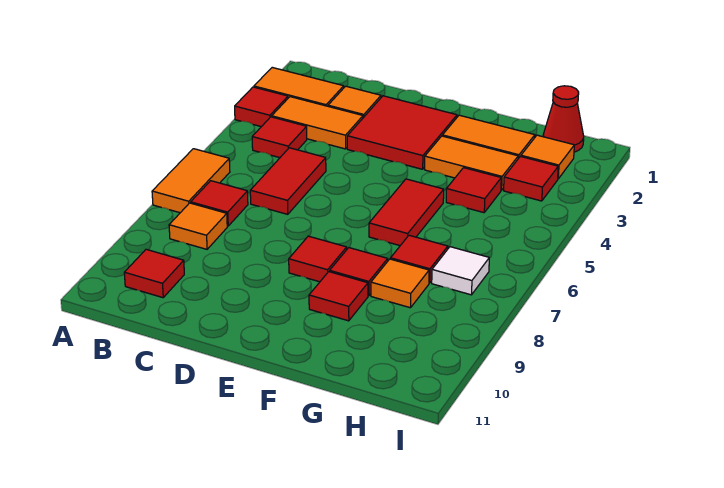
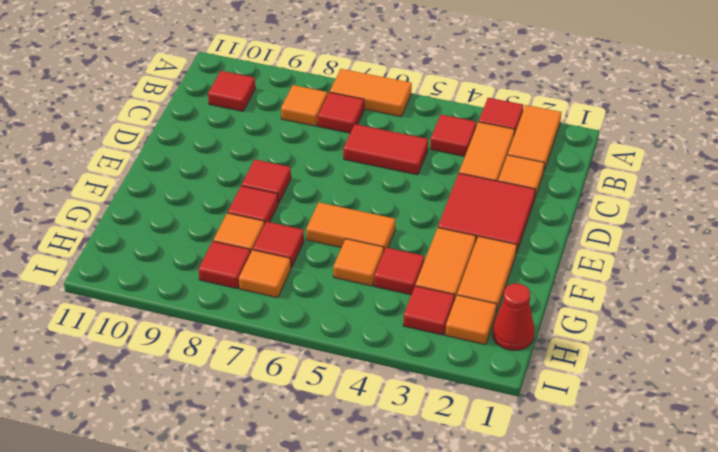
red 1x2 tile [369,179,444,246] -> orange 1x2 tile [306,202,395,250]
red 1x1 tile [309,272,368,321] -> red 1x1 tile moved to [198,241,251,288]
none -> orange 1x1 tile [333,239,384,286]
white 1x1 tile [432,247,489,295] -> orange 1x1 tile [239,250,291,298]

